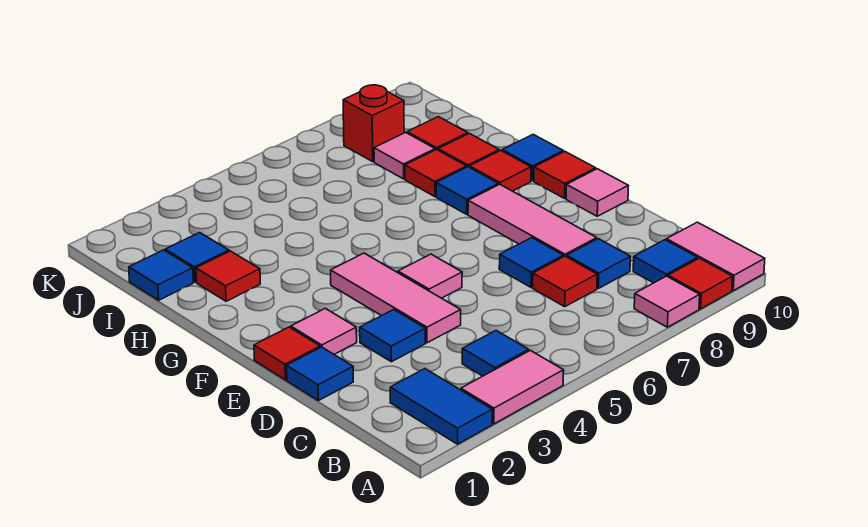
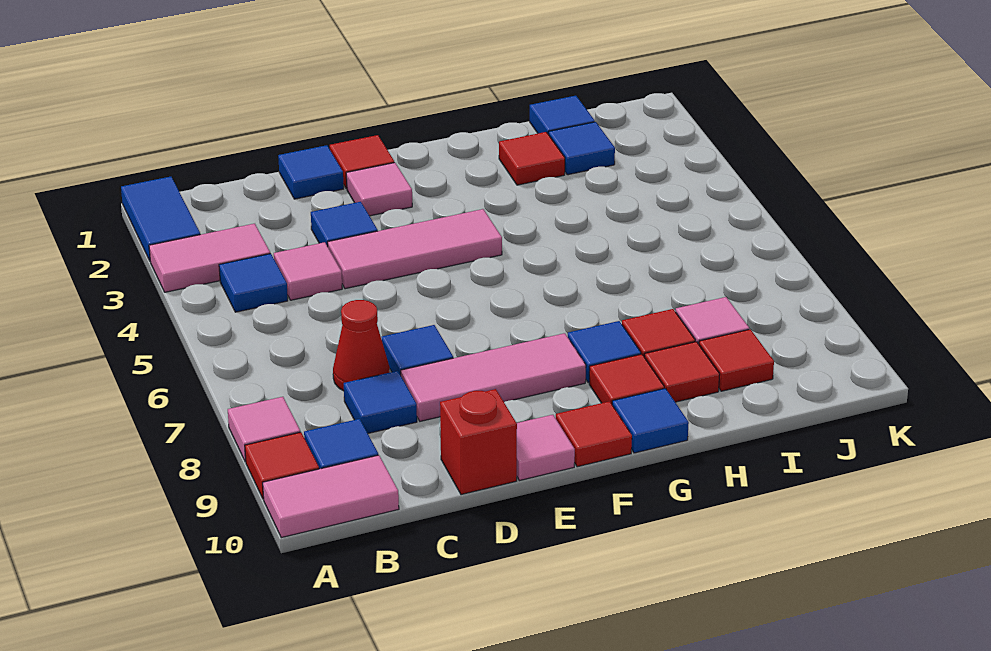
blue 1x2 tile [390,369,492,444] -> blue 1x2 tile turned to [121,177,200,261]
pink 1x2 tile [461,350,564,424] -> pink 1x2 tile turned to [149,224,270,292]
red 1x1 tile [533,256,597,307] -> red 1x1 cone [333,300,390,391]
pink 1x1 tile [398,254,462,298] -> pink 1x1 tile moved to [274,242,342,300]
red 1x1 brick [343,85,404,162] -> red 1x1 brick moved to [440,389,517,495]

